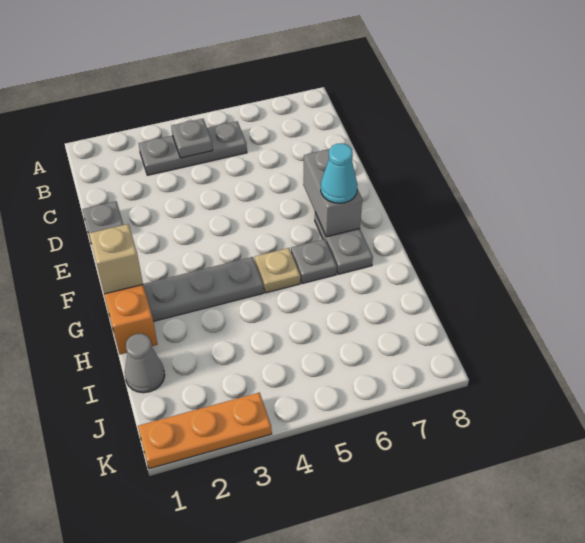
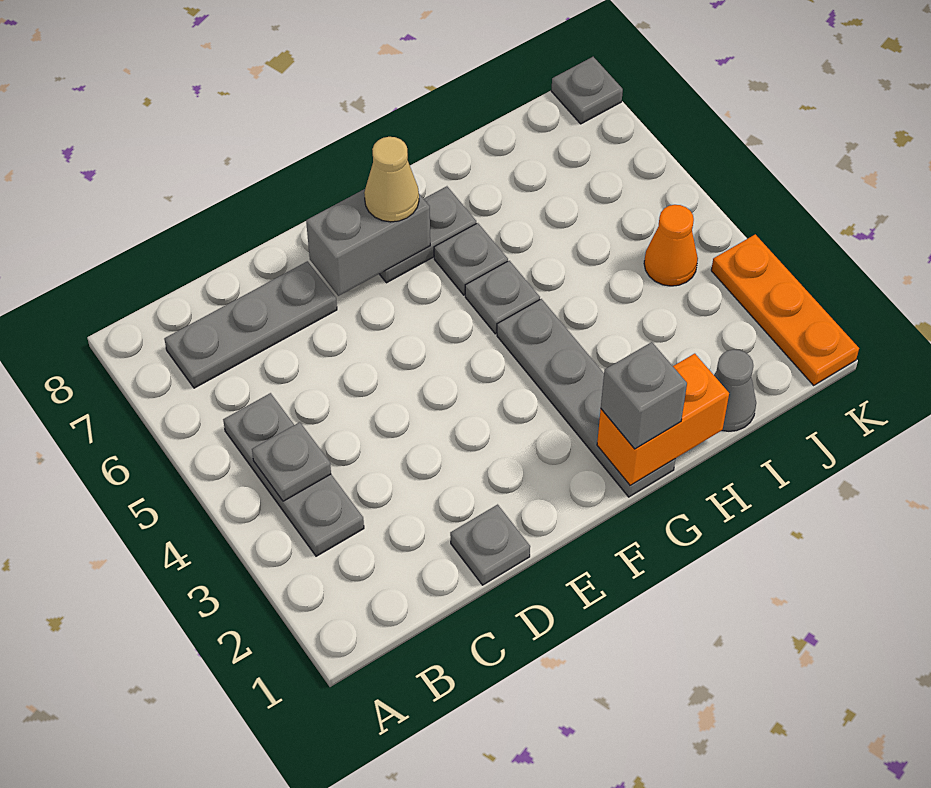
none -> grey 1x3 plate [164,261,337,388]
cyan 1x1 cone [321,143,358,203] -> tan 1x1 cone [364,137,419,222]
tan 1x1 brick [89,224,143,294] -> grey 1x1 brick [601,342,687,449]
tan 1x1 plate [255,248,300,293] -> grey 1x1 plate [465,261,540,334]
none -> orange 1x1 cone [644,205,698,286]
none -> grey 1x1 plate [551,57,623,124]

